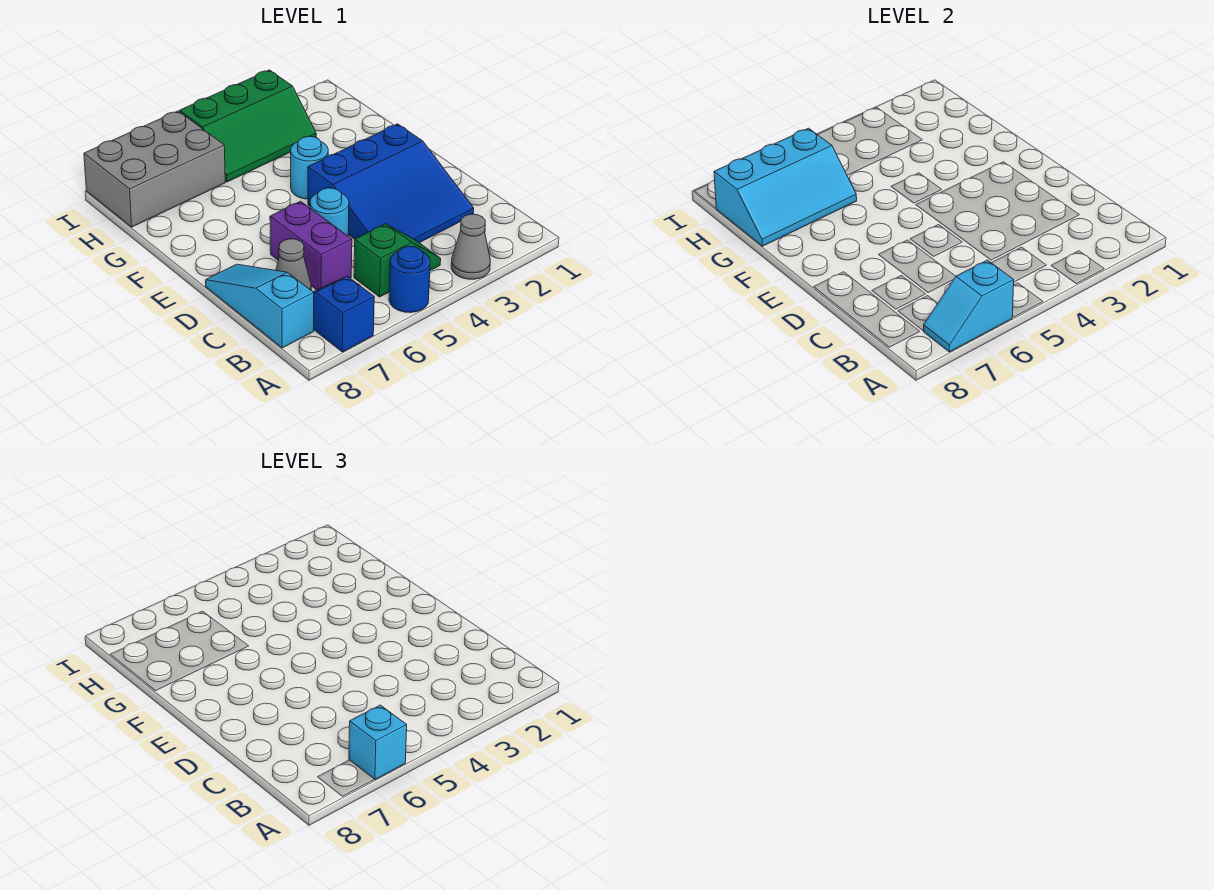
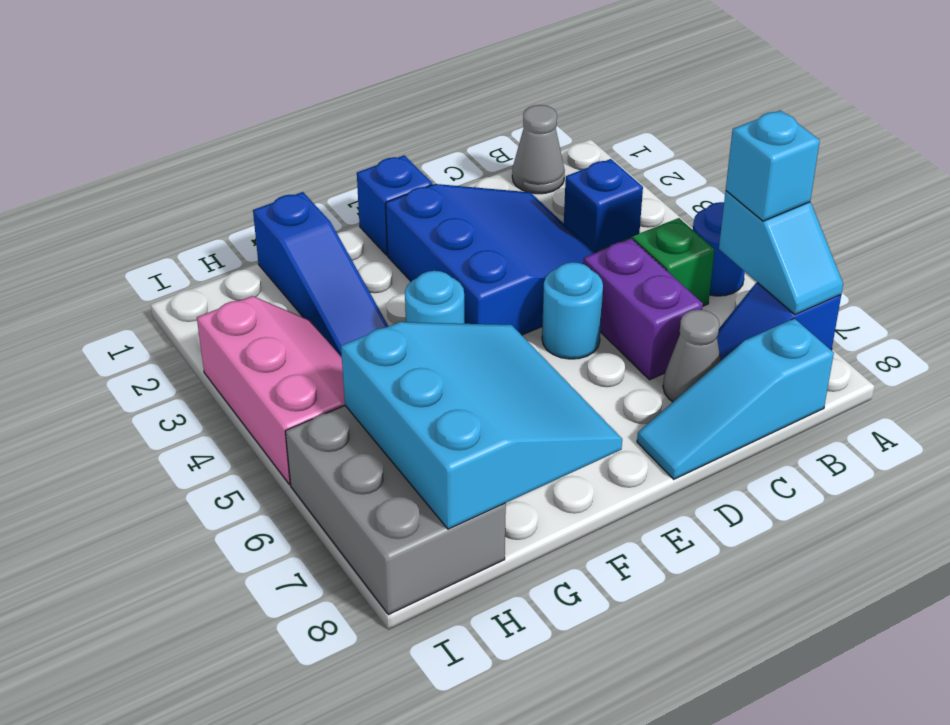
grey 1x1 cone [451,214,490,279] -> grey 1x1 cone moved to [512,105,565,194]
none -> blue 1x1 brick [564,159,643,253]
purple 1x2 brick [270,201,352,290] -> purple 1x2 brick turned to [583,239,703,380]
none -> blue 1x1 brick [357,155,432,255]
none -> blue 1x3 slope [253,192,388,357]
cyan 2x3 slope [714,128,857,246] -> cyan 3x3 slope [341,322,622,529]
green 2x3 slope [180,70,316,182] -> pink 2x3 slope [197,296,345,484]

